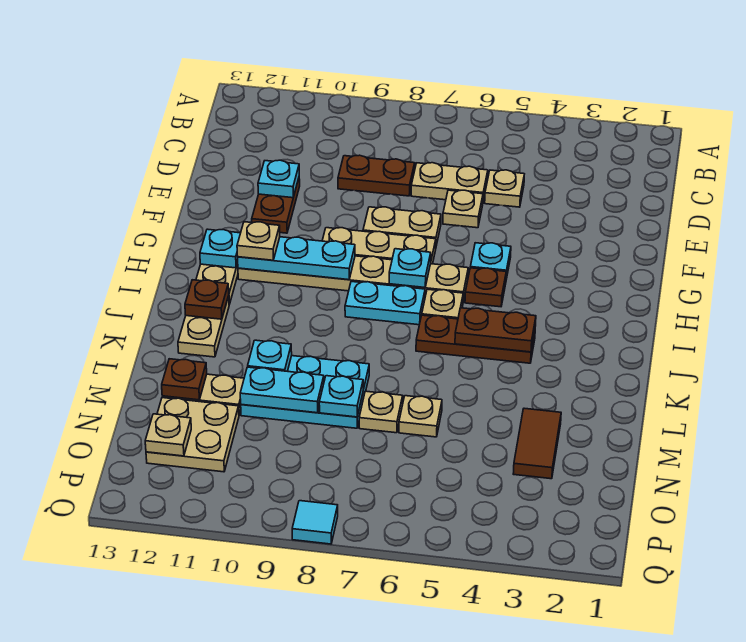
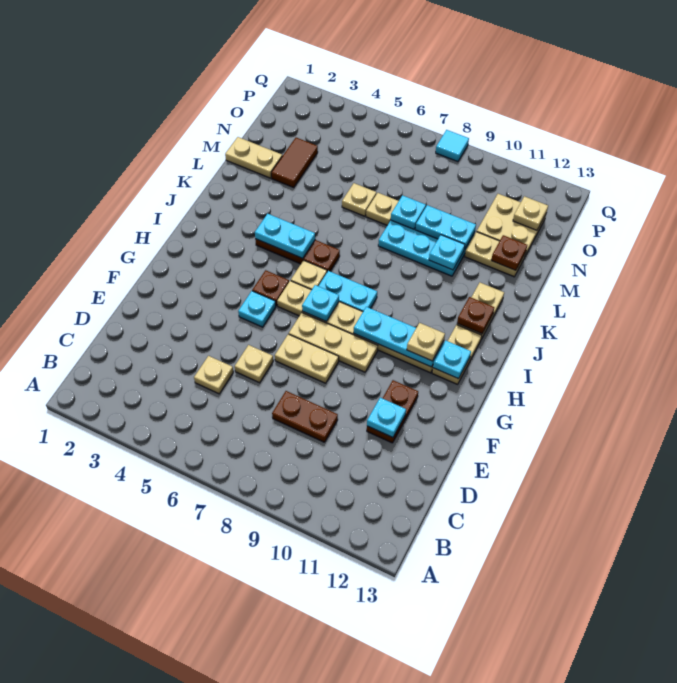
tan 1x2 plate [411,163,488,201] -> tan 1x2 plate moved to [225,137,282,178]
brown 1x2 plate [455,308,536,352] -> cyan 1x2 plate [255,214,315,259]

